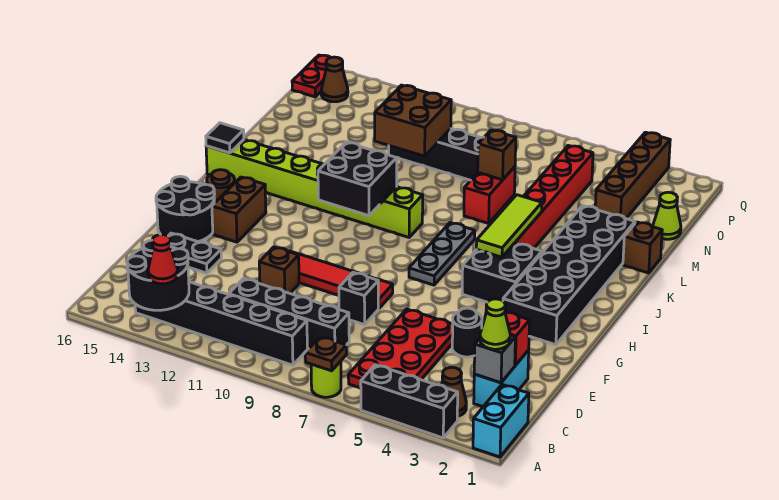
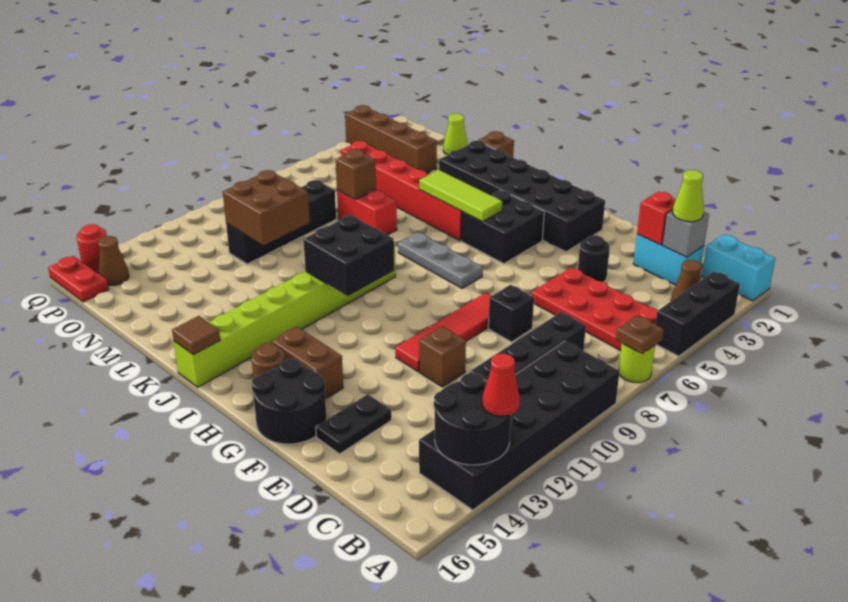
black 1x6 brick [135,282,307,365] -> black 2x6 brick [419,341,620,510]
black 1x1 tile [206,123,244,153] -> brown 1x1 tile [172,316,220,355]
none -> red 1x1 round brick [77,224,107,273]

